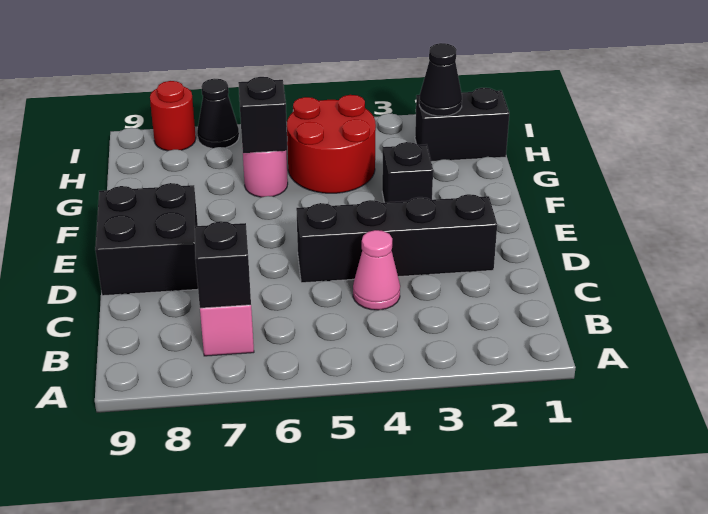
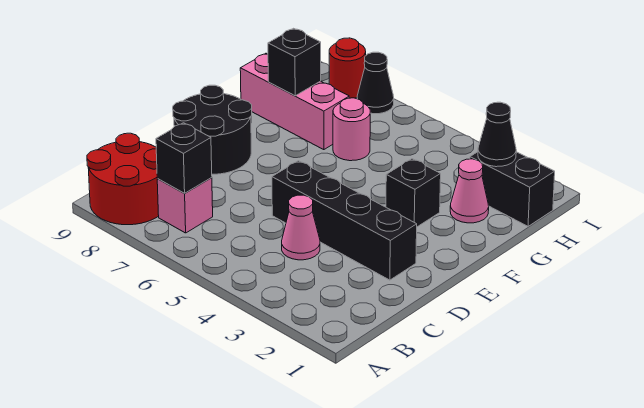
black 2x2 brick [95,183,198,296] -> black 2x2 round brick [173,85,252,174]
none -> pink 1x1 cone [450,159,489,223]
red 2x2 round brick [287,95,376,193] -> red 2x2 round brick moved to [87,133,159,225]
black 1x1 brick [238,77,287,153] -> black 1x1 brick moved to [268,28,321,96]
none -> pink 1x3 brick [240,53,349,150]

